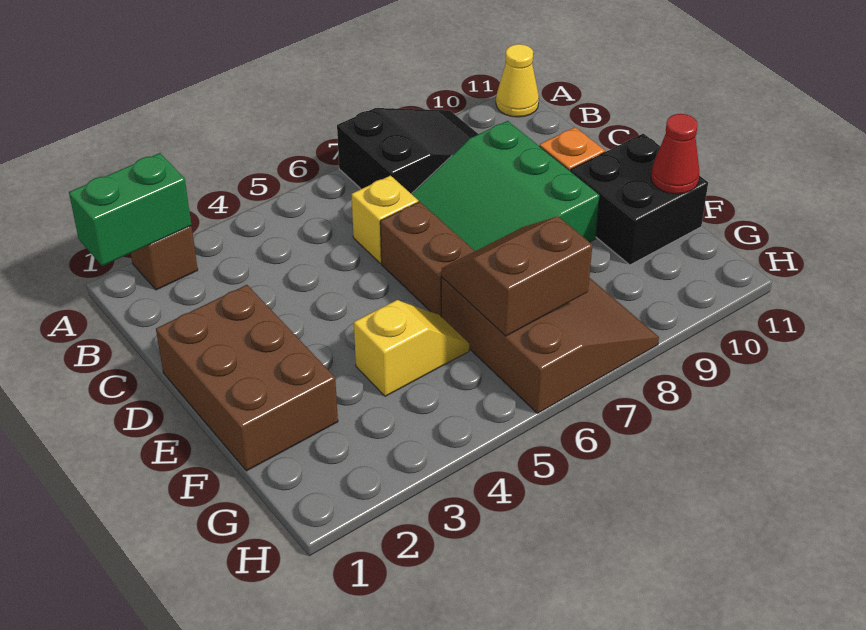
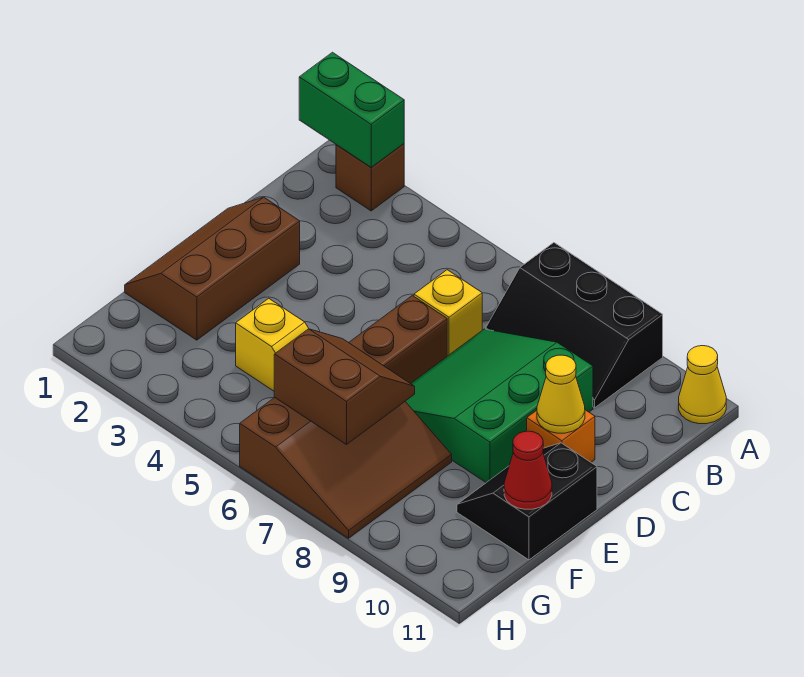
black 2x3 slope [337,108,478,194] -> black 2x3 slope turned to [486,243,663,408]
brown 2x3 brick [156,285,338,471] -> brown 2x3 slope [125,197,300,340]
none -> yellow 1x1 cone [537,355,585,433]
black 2x2 brick [571,133,708,265] -> black 2x2 slope [457,443,597,560]

